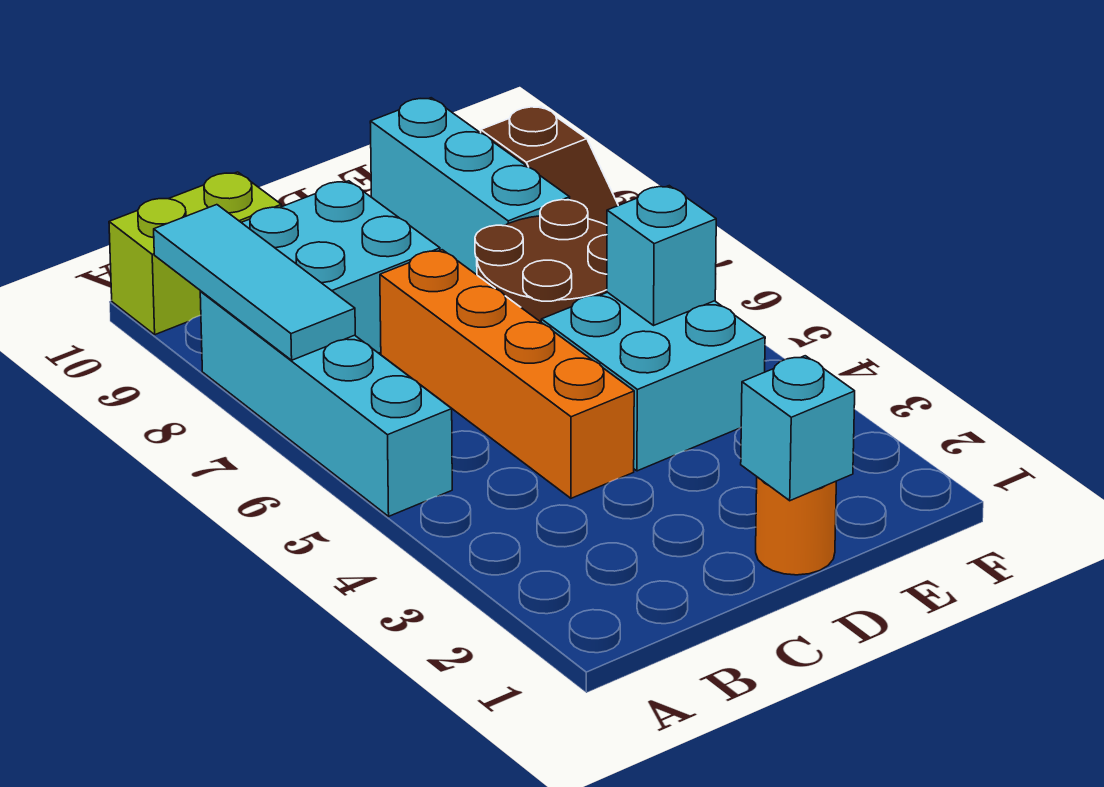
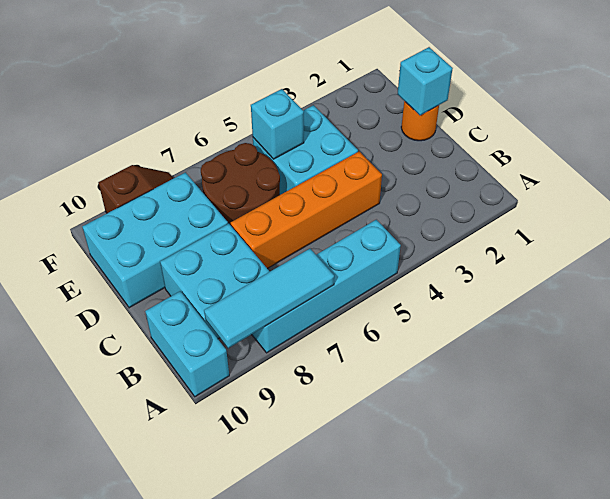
lime 1x2 brick [109,172,281,335] -> cyan 1x2 brick [145,291,229,397]
cyan 1x3 brick [370,98,570,275] -> cyan 2x3 brick [82,172,228,308]

